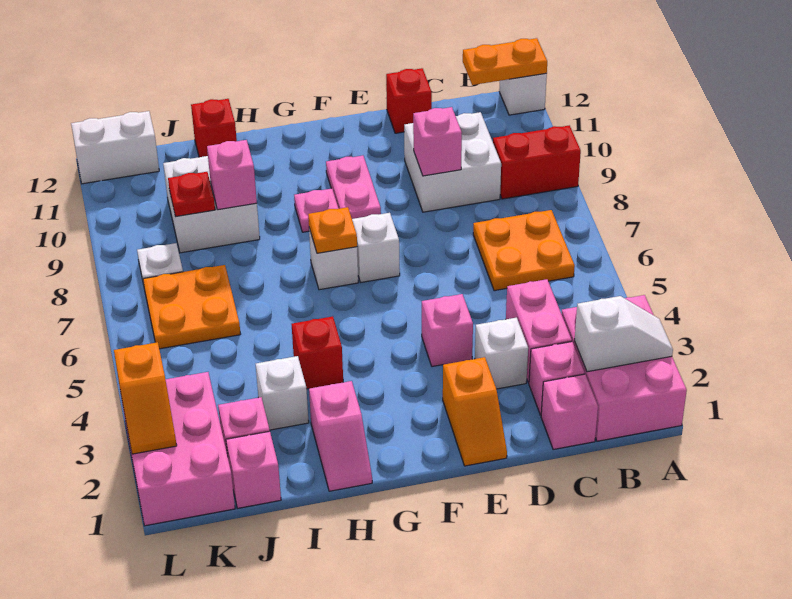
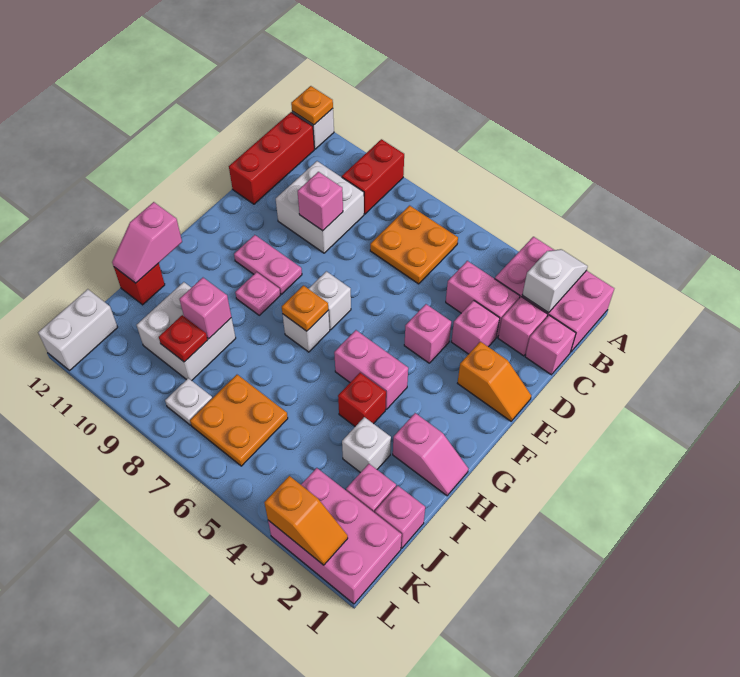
orange 1x2 plate [463,38,547,85] -> orange 1x1 plate [291,86,333,125]
white 1x1 brick [475,318,528,389] -> pink 1x1 brick [451,300,500,354]
red 1x1 brick [386,68,432,133] -> red 1x3 brick [229,112,314,204]
none -> pink 1x2 brick [334,330,408,409]
none -> pink 1x2 slope [112,202,182,283]

